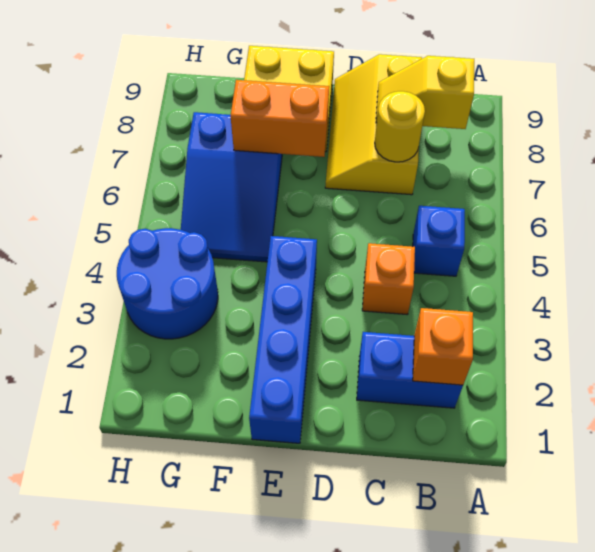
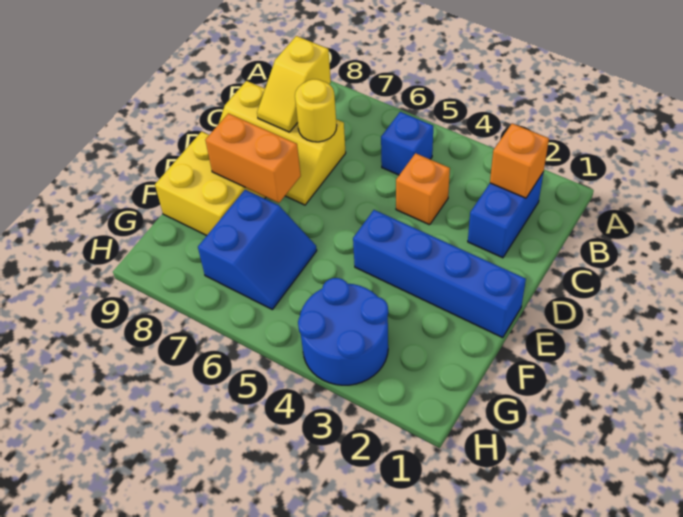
orange 1x2 brick [231,80,329,157] -> orange 1x2 brick turned to [205,113,301,203]
blue 2x3 slope [181,112,282,262] -> blue 2x2 slope [198,190,317,309]

